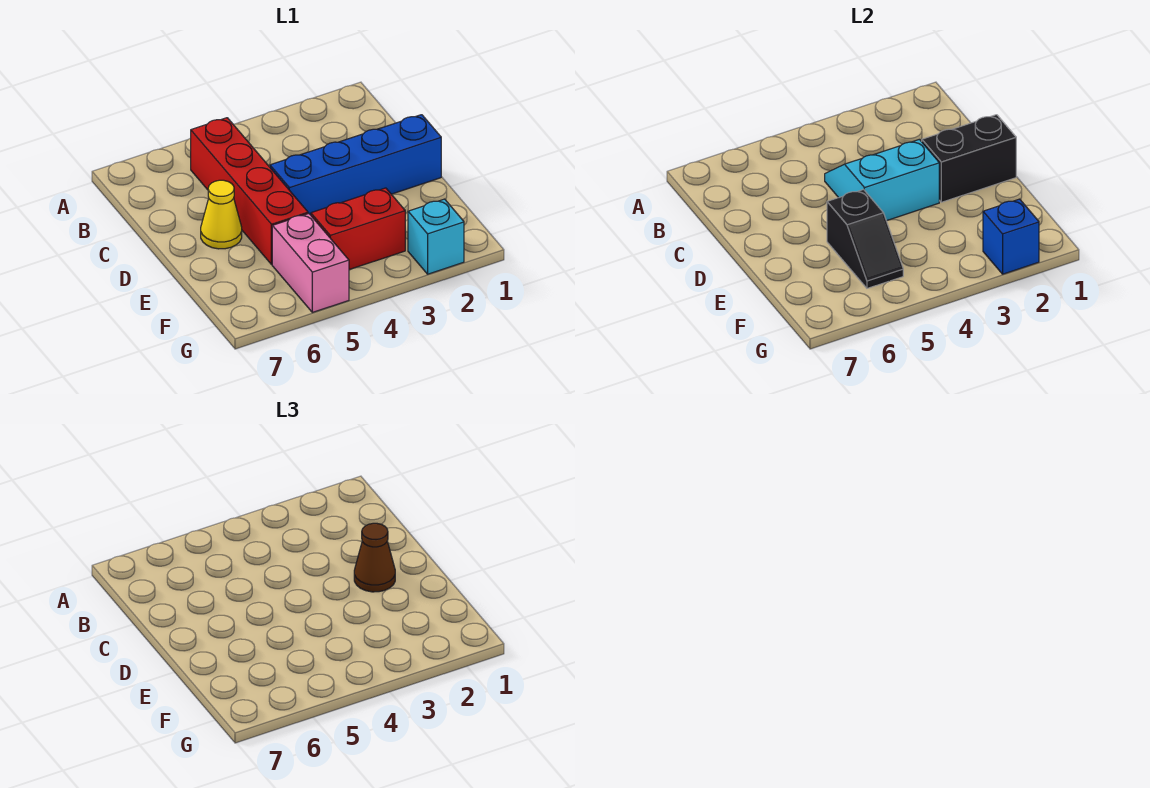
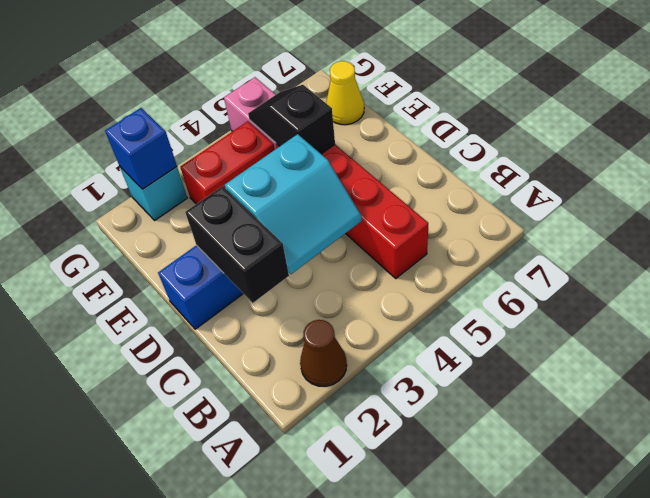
black 1x2 brick [922,115,1016,202] -> black 1x2 brick turned to [185,186,289,303]
brown 1x1 cone [354,523,395,592] -> brown 1x1 cone moved to [300,320,347,386]
yellow 1x1 cone [201,180,242,249] -> yellow 1x1 cone moved to [326,61,364,125]

